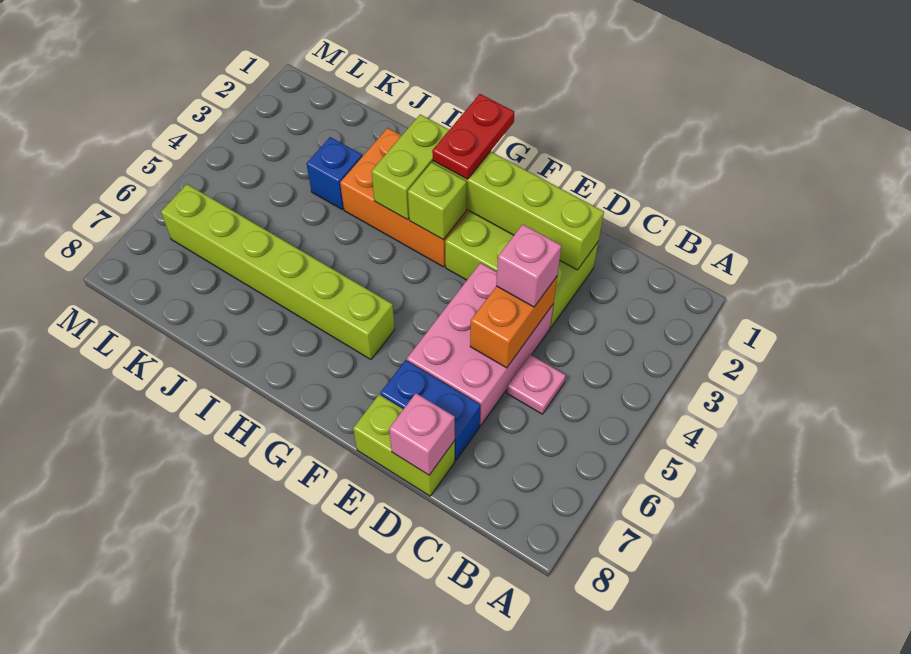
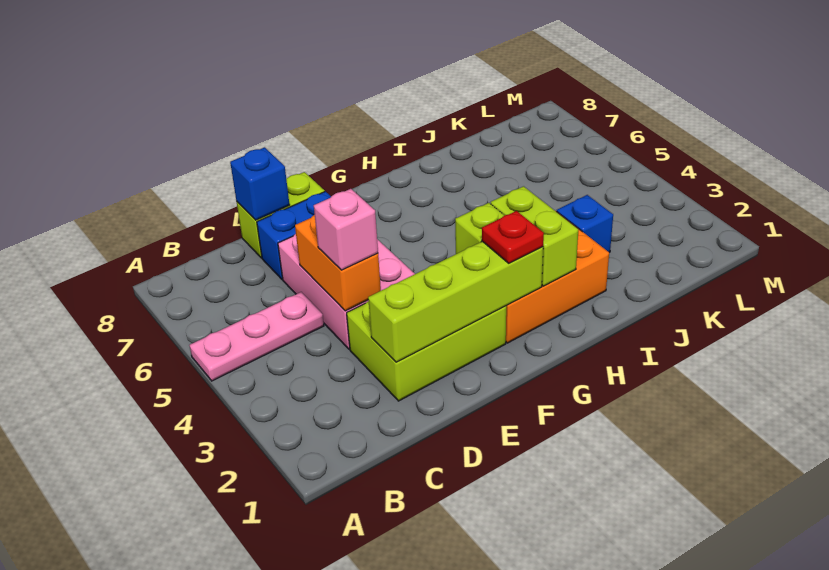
pink 1x1 plate [507,355,566,414] -> pink 1x3 plate [189,292,324,381]
pink 1x1 brick [389,393,455,475] -> blue 1x1 brick [230,147,290,220]
red 1x2 plate [432,94,515,179] -> red 1x1 plate [482,211,544,263]
lime 1x6 brick [161,184,395,360] -> none

